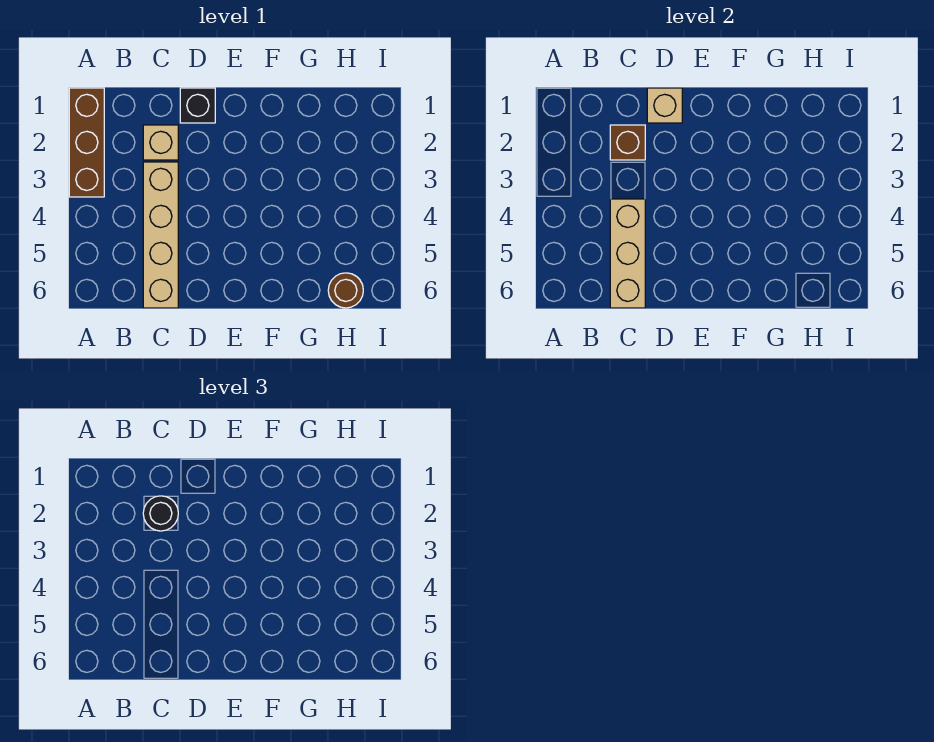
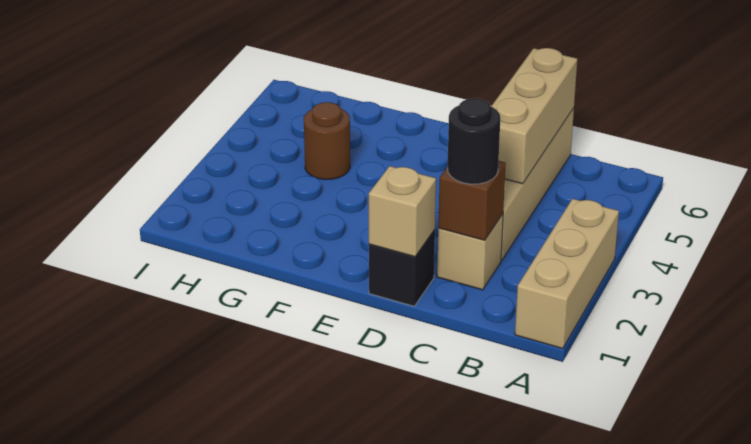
brown 1x3 brick [69,88,104,197] -> tan 1x3 brick [515,199,619,349]
brown 1x1 round brick [328,273,363,308] -> brown 1x1 round brick moved to [304,102,350,180]

